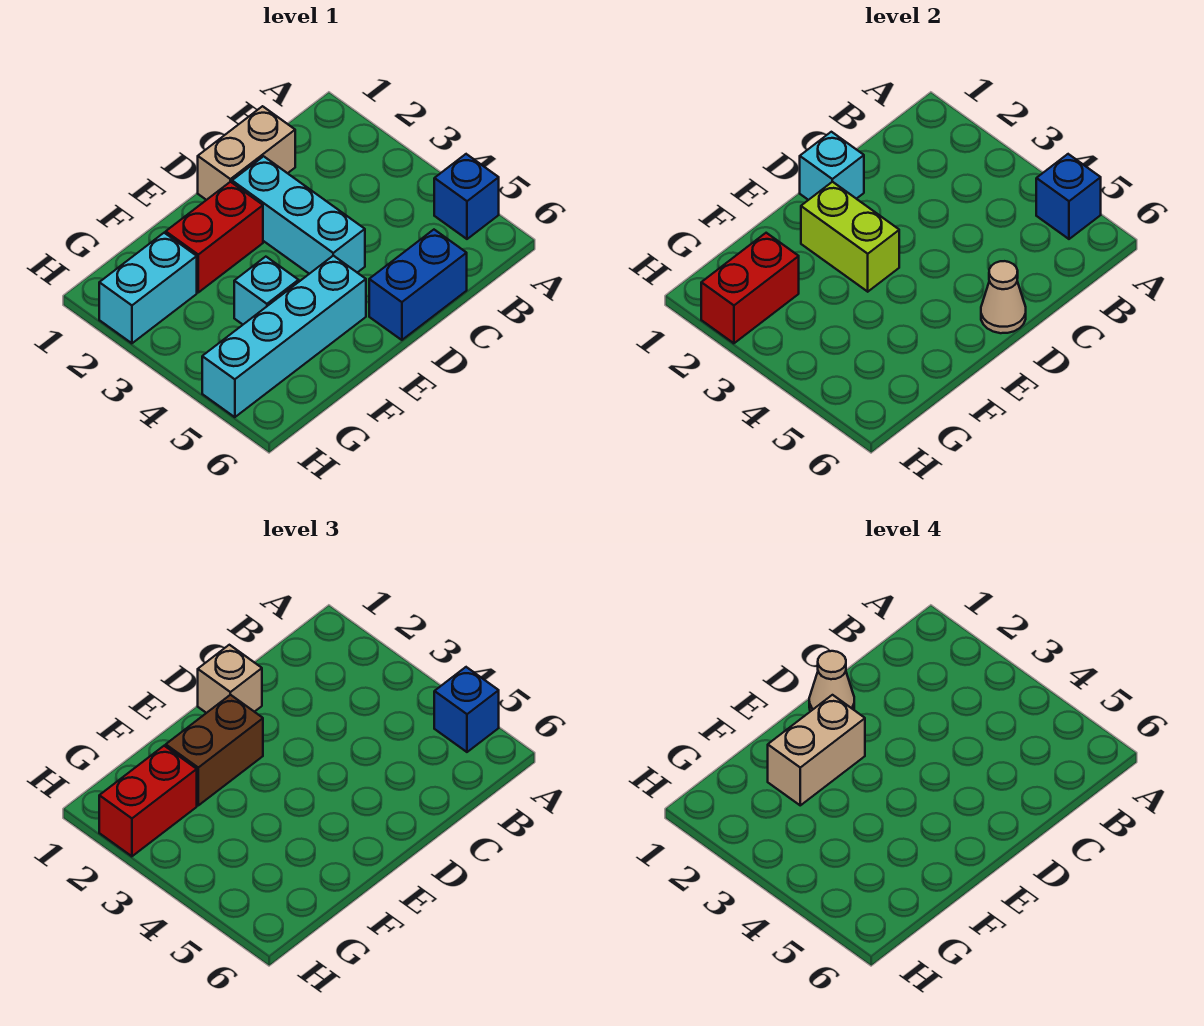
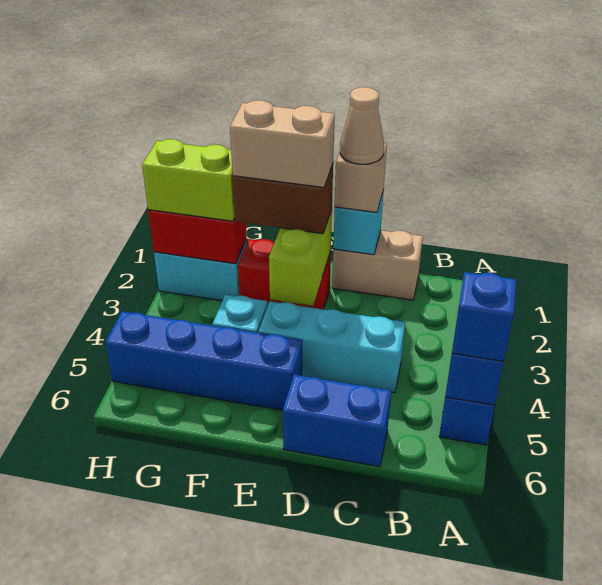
cyan 1x3 brick [232,156,365,274] -> cyan 1x3 brick turned to [258,301,405,393]
tan 1x1 cone [981,261,1026,333] -> none
cyan 1x4 brick [202,256,366,417] -> blue 1x4 brick [105,311,302,410]
red 1x2 brick [99,746,197,856] -> lime 1x2 brick [142,139,235,221]

